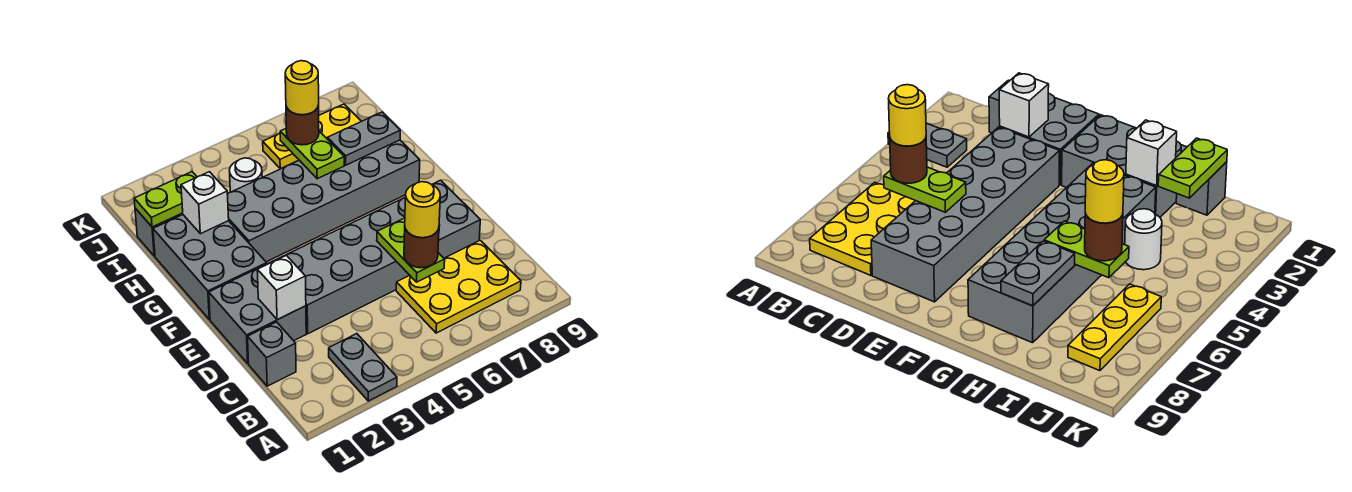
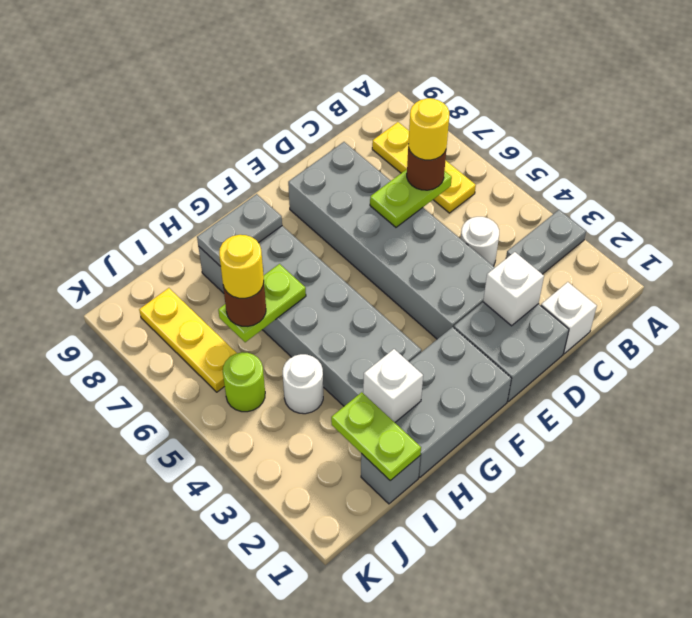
yellow 2x3 plate [396,240,521,333] -> yellow 1x3 plate [372,122,476,213]
grey 1x1 brick [248,322,296,386] -> white 1x1 brick [541,282,597,354]
none -> white 1x1 round brick [461,217,499,266]
grey 1x2 plate [327,112,400,165] -> grey 1x2 plate turned to [197,194,282,266]
none -> lime 1x1 round brick [223,352,265,412]

